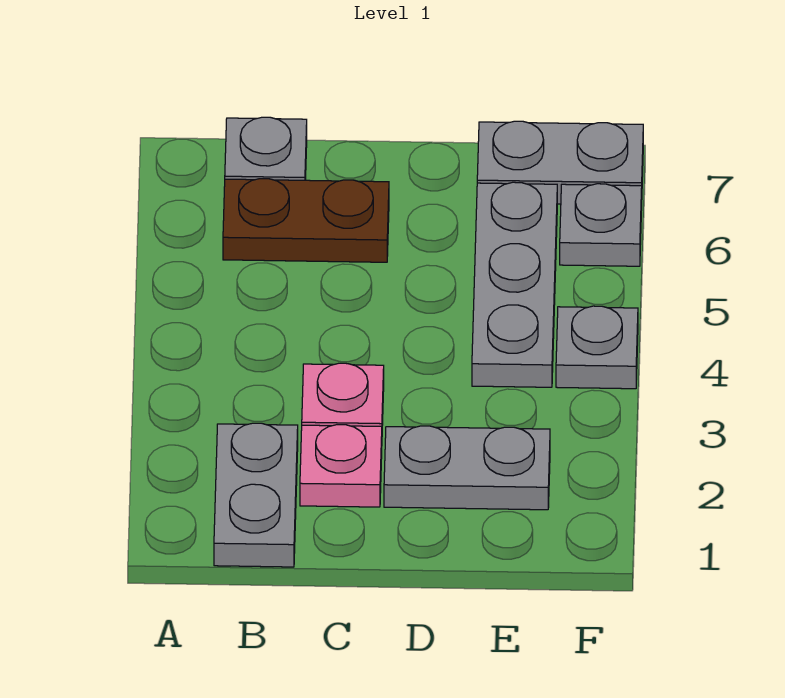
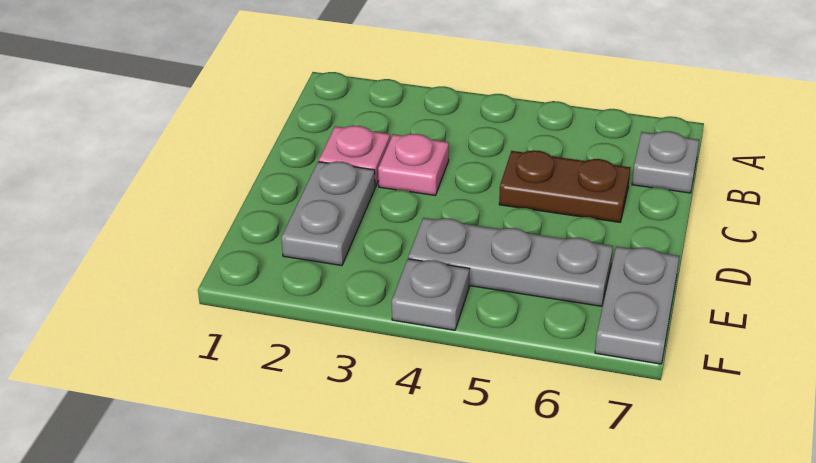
grey 1x2 plate [214,423,298,567] -> none
brown 1x2 plate [223,179,389,262] -> brown 1x2 plate turned to [499,150,630,222]
grey 1x1 plate [560,184,642,266] -> none

